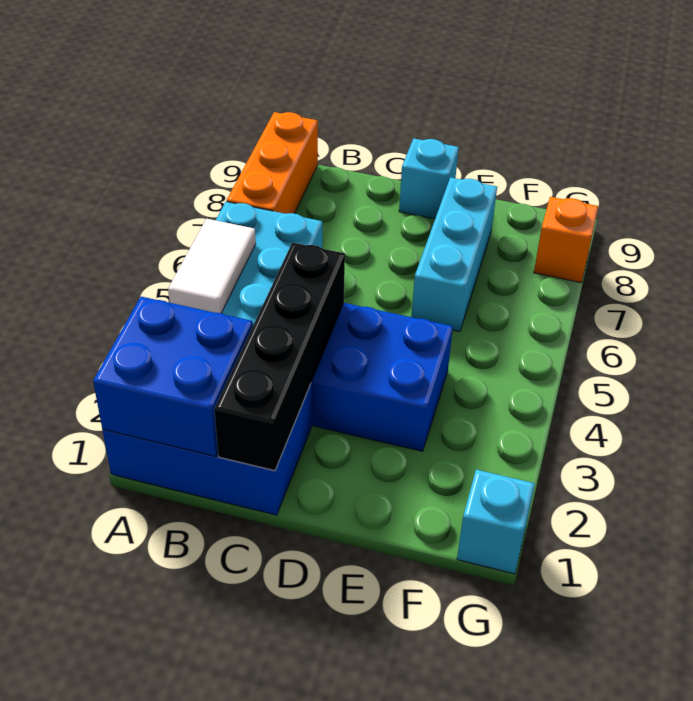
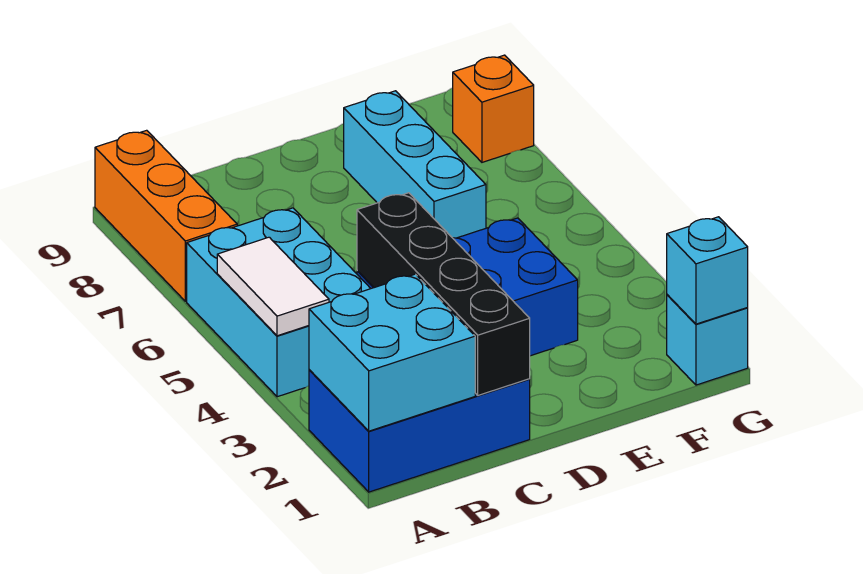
blue 2x2 brick [93,297,253,456] -> cyan 2x2 brick [309,274,475,431]
cyan 1x1 brick [399,138,459,219] -> cyan 1x1 brick moved to [667,217,748,324]

